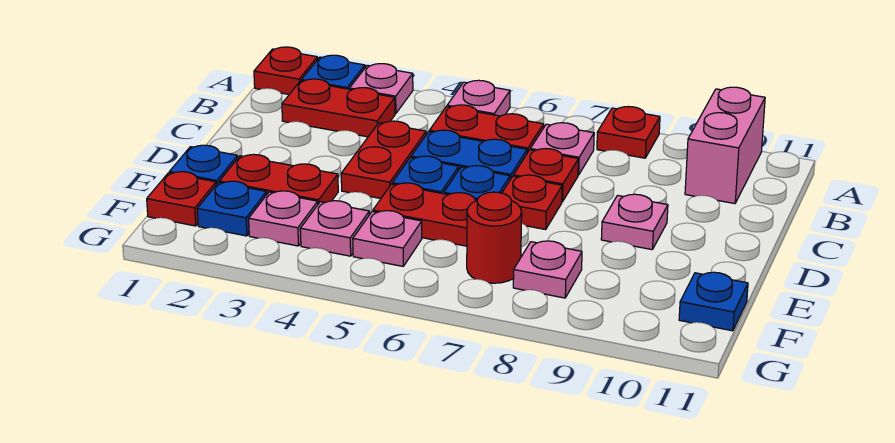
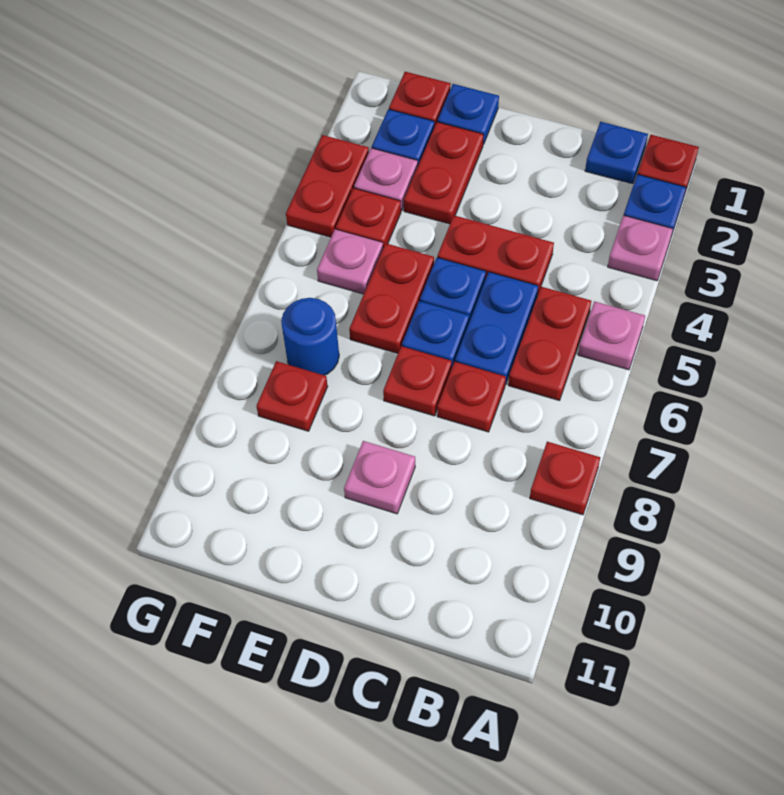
pink 1x2 brick [685,87,765,204] -> none
red 1x2 plate [282,79,395,137] -> red 1x2 plate moved to [286,135,369,237]
pink 1x1 plate [530,123,594,175] -> none
pink 1x1 plate [300,201,369,256] -> red 1x1 plate [336,188,401,247]
red 1x1 round brick [467,192,522,283] -> blue 1x1 round brick [281,298,339,375]
pink 1x1 plate [513,241,582,298] -> red 1x1 plate [256,361,328,431]
blue 1x1 plate [679,272,748,331] -> blue 1x1 plate moved to [585,122,648,184]

